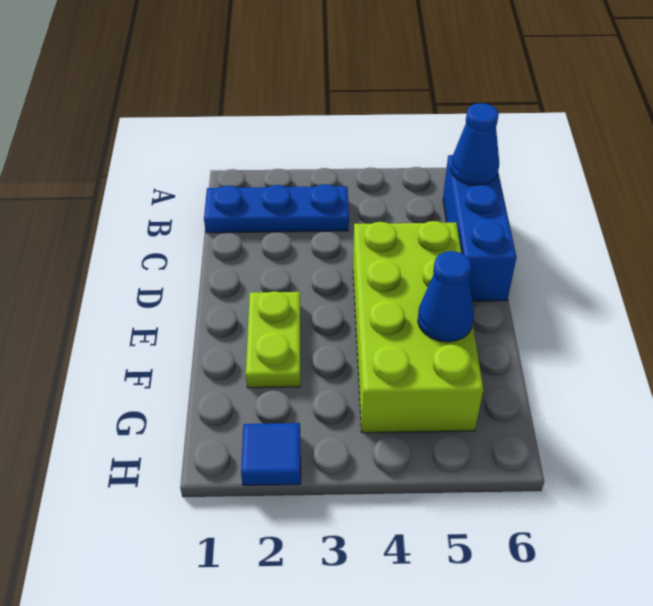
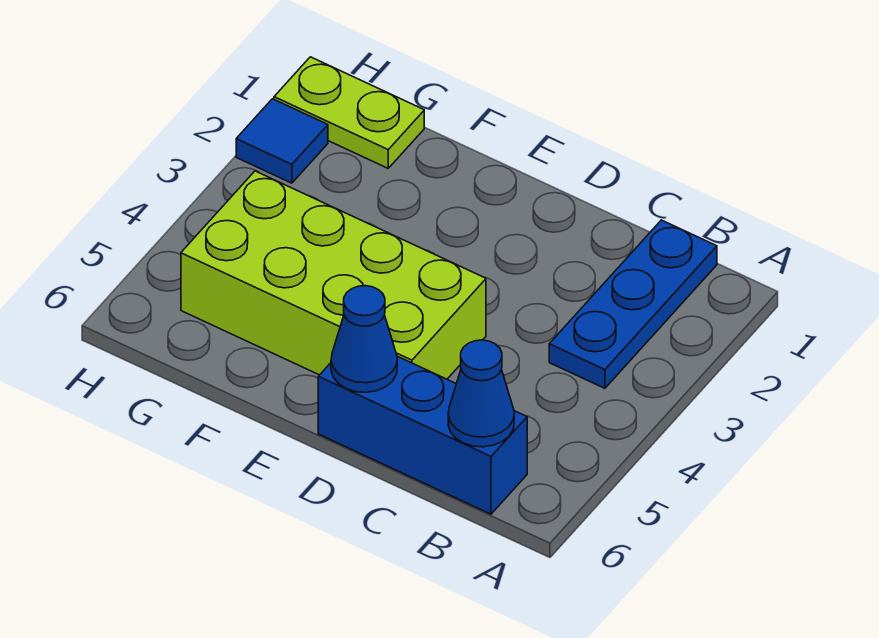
lime 1x2 plate [246,291,300,388] -> lime 1x2 plate moved to [274,57,424,168]
blue 1x1 cone [418,251,474,342] -> blue 1x1 cone moved to [331,286,397,392]

